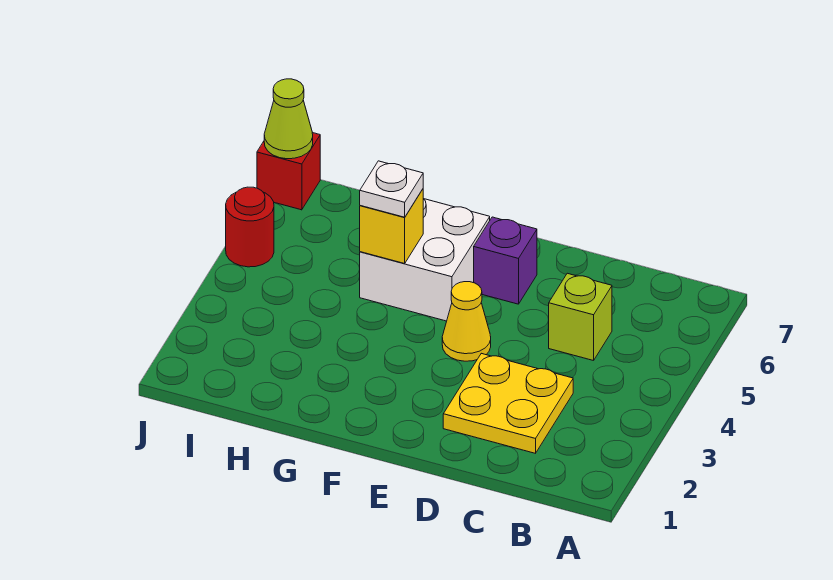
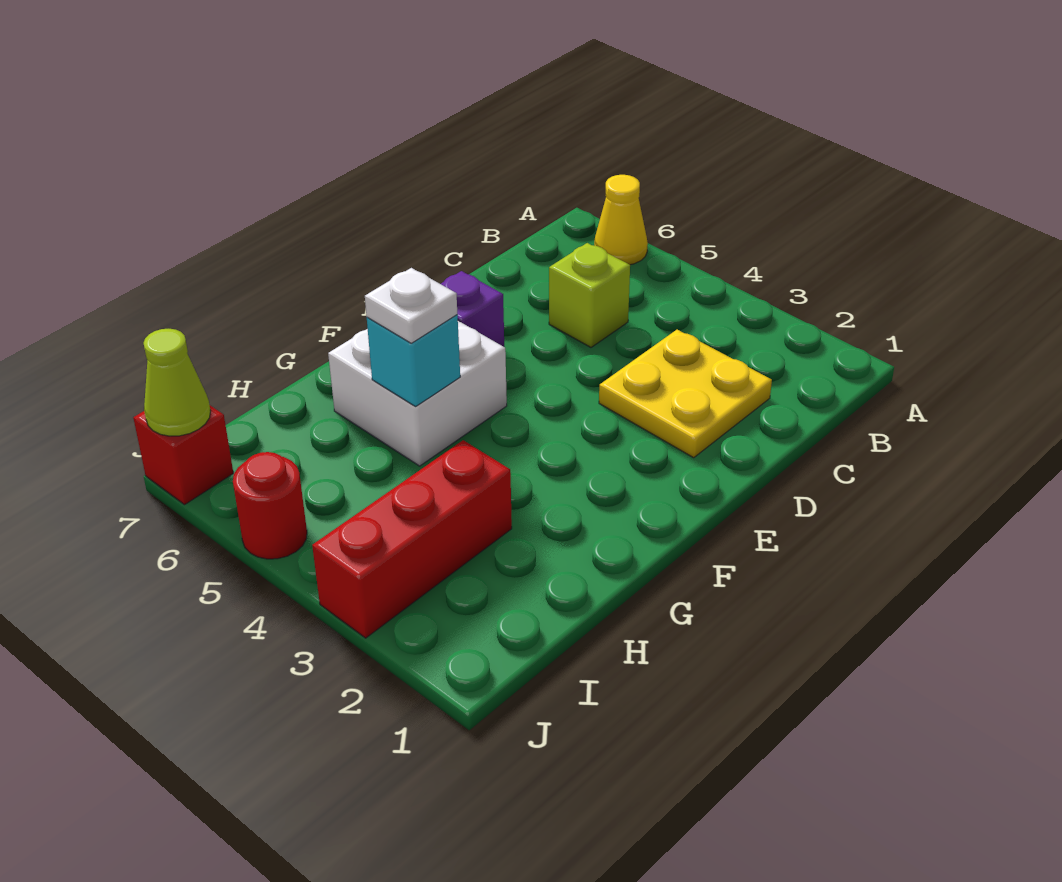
yellow 1x1 cone [442,282,491,361] -> yellow 1x1 cone moved to [594,175,648,265]
yellow 1x1 brick [360,189,423,263] -> cyan 1x1 brick [367,315,460,407]
none -> red 1x3 brick [312,440,512,638]

